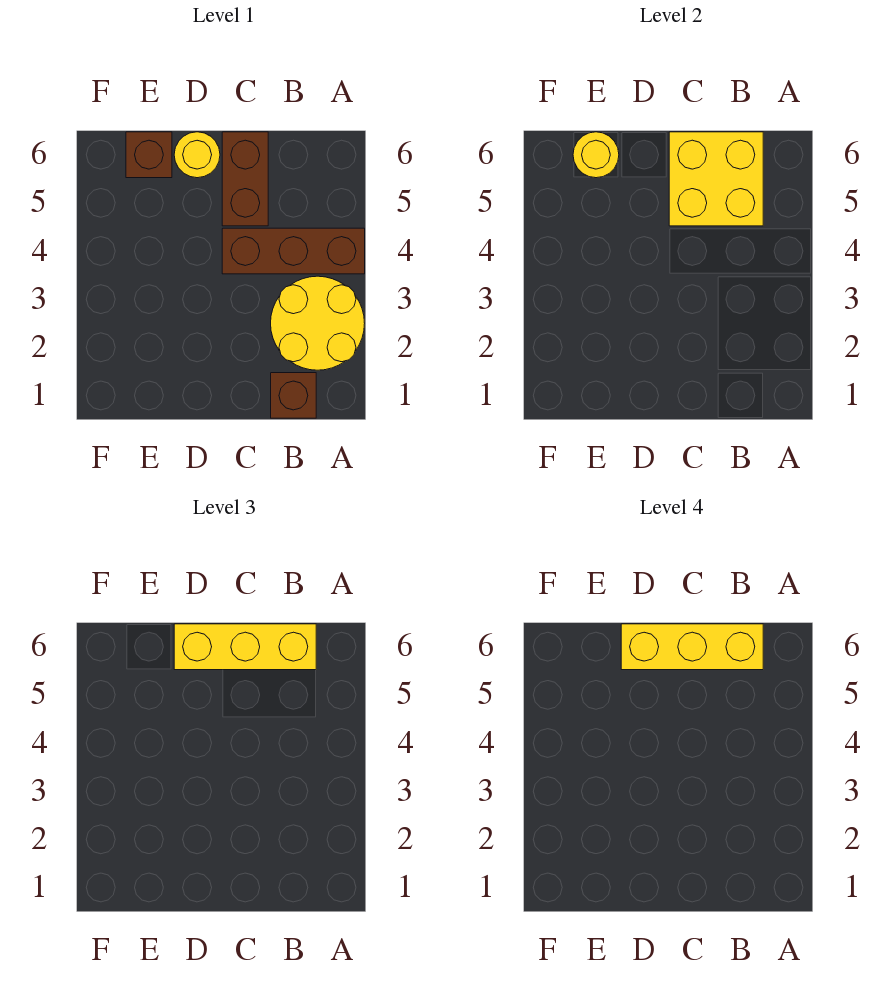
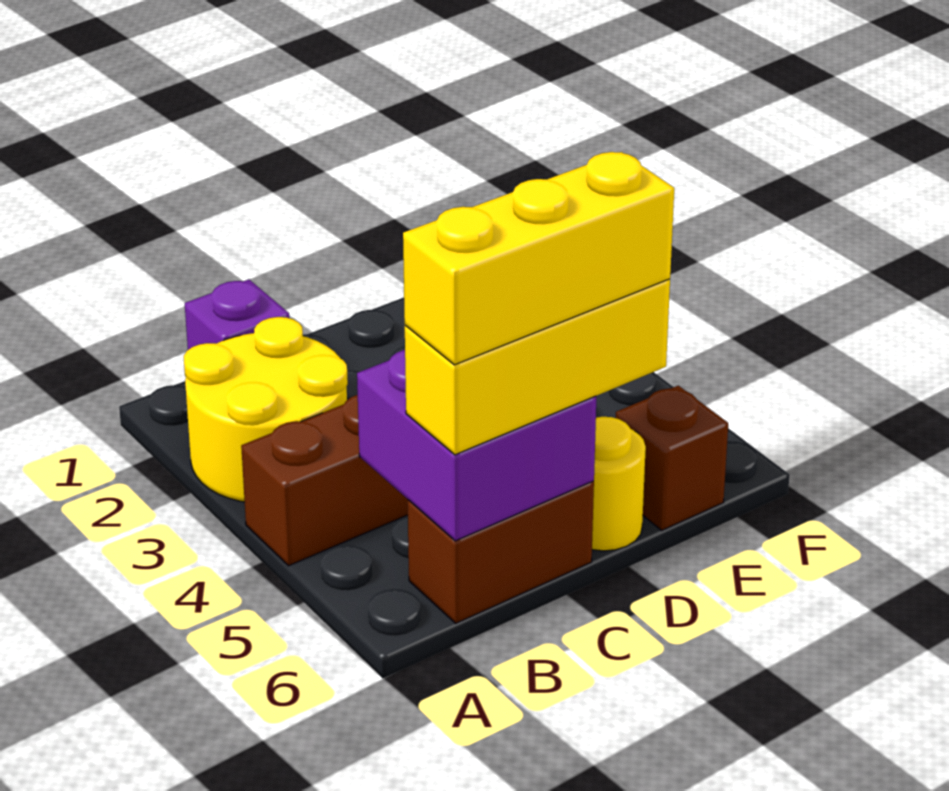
brown 1x1 brick [271,373,316,418] -> purple 1x1 brick [185,279,289,350]
yellow 2x2 brick [669,132,763,226] -> purple 2x2 brick [357,350,596,541]
brown 1x2 brick [222,132,268,226] -> brown 1x2 brick turned to [408,481,594,623]
yellow 1x1 round brick [573,132,619,178] -> none

